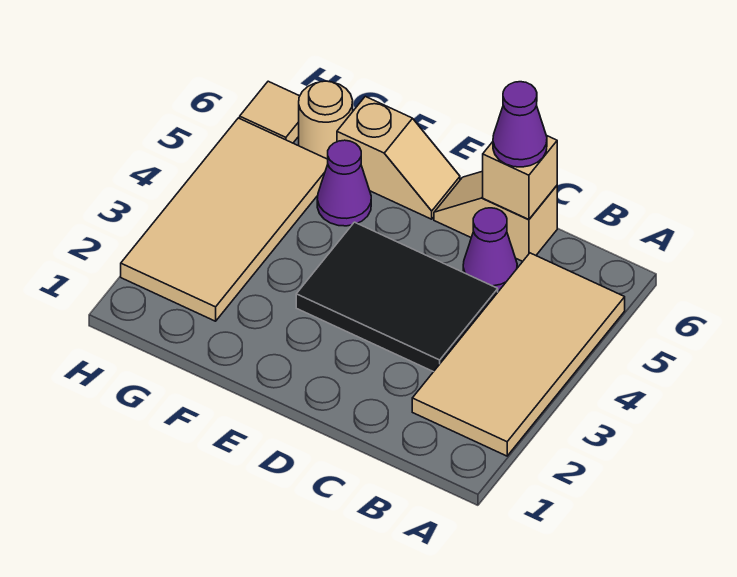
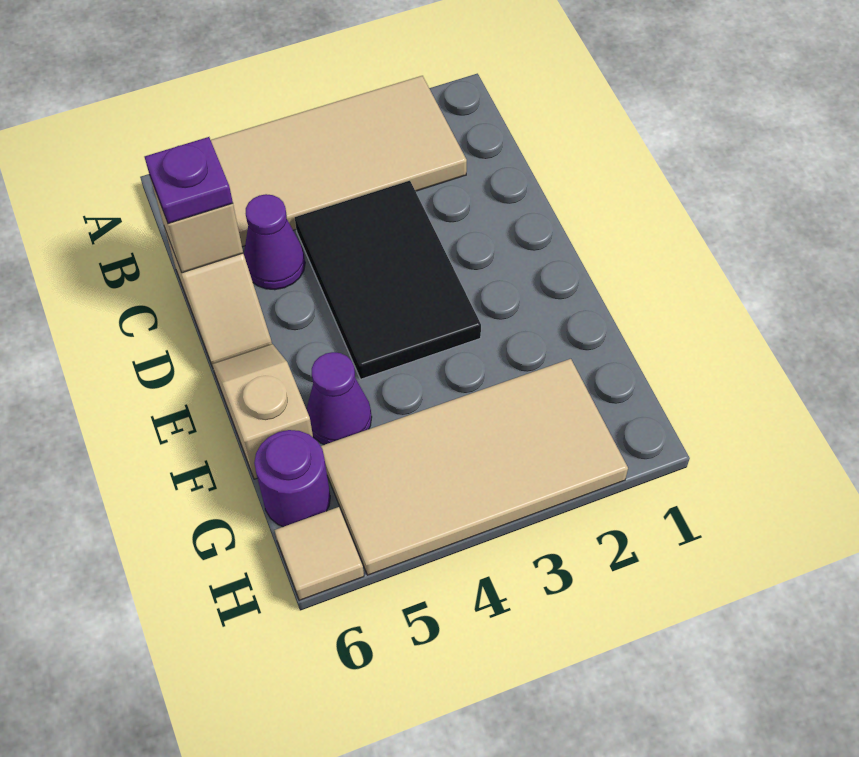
purple 1x1 cone [493,82,547,167] -> purple 1x1 plate [145,137,233,224]
tan 1x1 round brick [299,81,353,159] -> purple 1x1 round brick [254,430,330,527]

